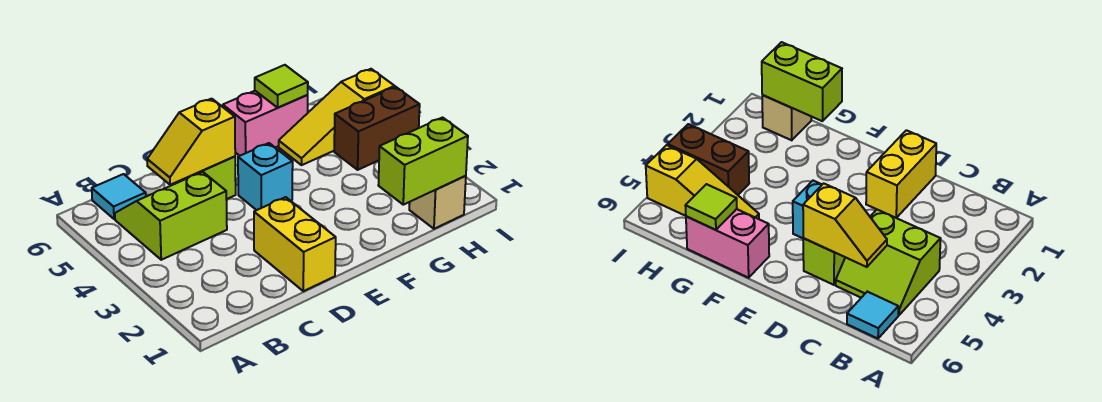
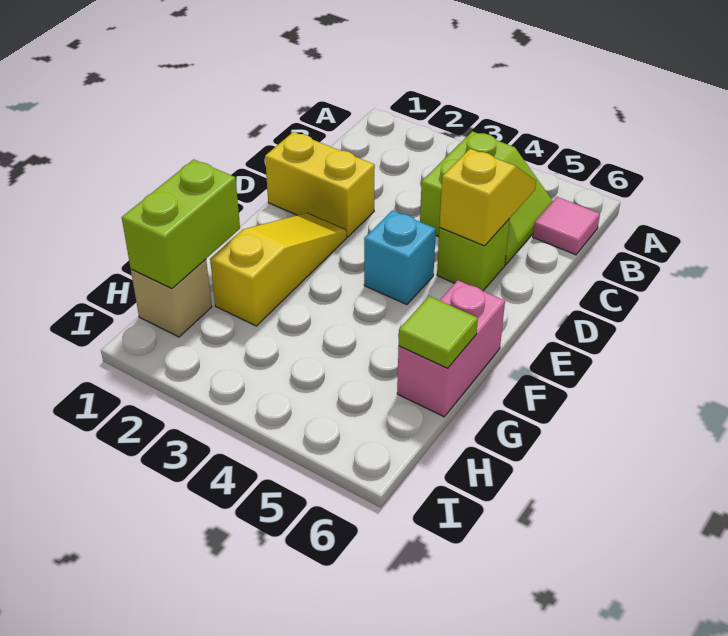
cyan 1x1 tile [92,174,146,219] -> pink 1x1 tile [533,197,600,255]
yellow 1x3 slope [279,69,395,165] -> yellow 1x3 slope moved to [210,213,347,326]
brown 1x2 brick [334,87,420,170] -> none

